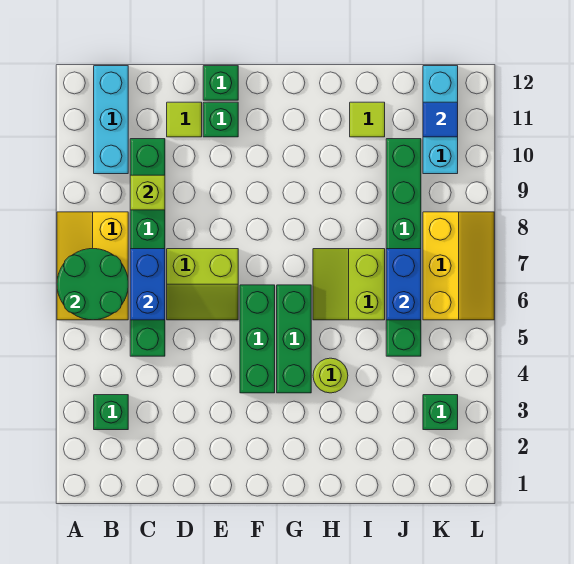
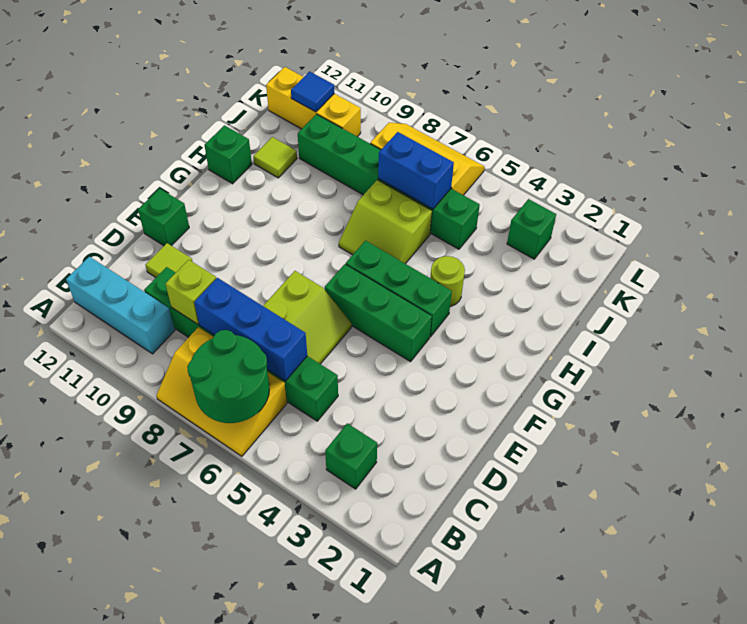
blue 1x2 brick [130,249,165,320] -> blue 1x3 brick [194,278,307,381]
green 1x1 brick [203,102,238,137] -> green 1x1 brick moved to [204,125,252,184]
cyan 1x3 brick [423,66,458,174] -> yellow 1x3 brick [266,67,361,137]

